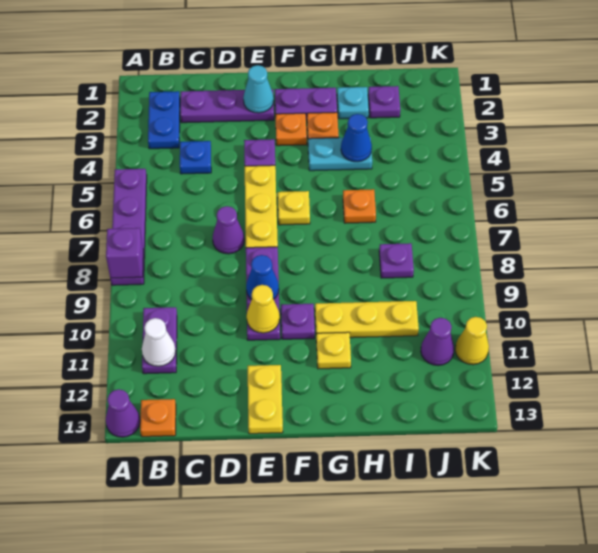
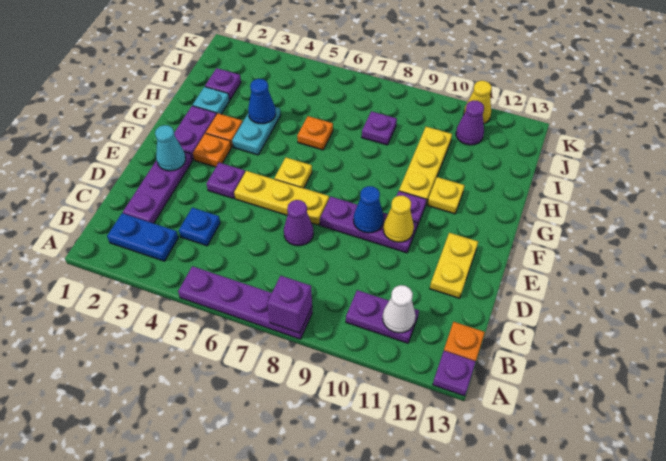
purple 1x1 cone [106,389,140,437] -> purple 1x1 plate [433,351,476,396]
yellow 1x2 plate [248,365,283,434] -> yellow 1x2 plate turned to [430,233,478,298]

